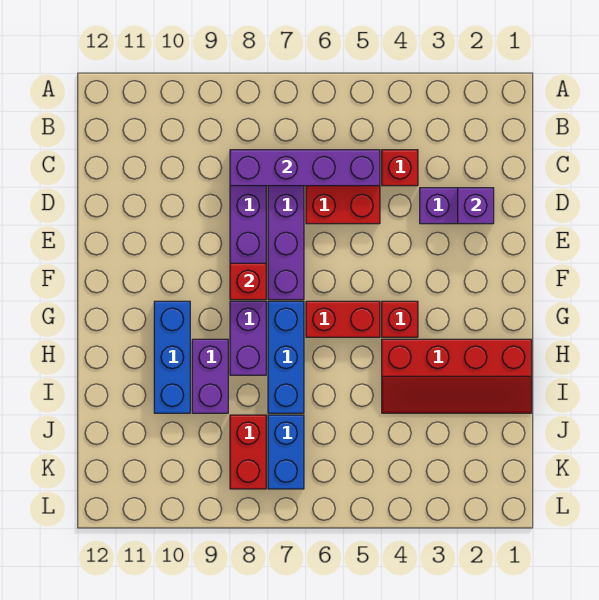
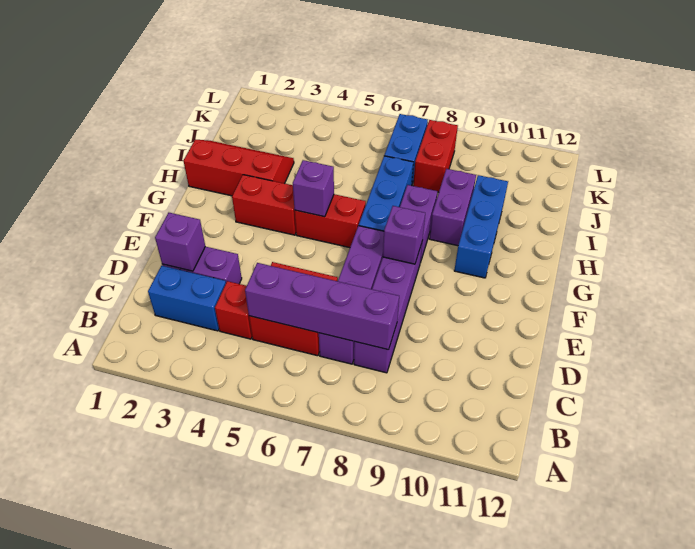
none -> blue 1x2 brick [148,266,226,331]
red 1x1 brick [230,263,266,300] -> purple 1x1 brick [383,206,425,264]
red 1x1 brick [382,301,418,337] -> red 1x2 brick [232,175,296,235]
none -> purple 1x1 brick [293,160,334,217]
red 2x4 slope [382,339,532,413] -> red 2x3 slope [184,140,294,196]

